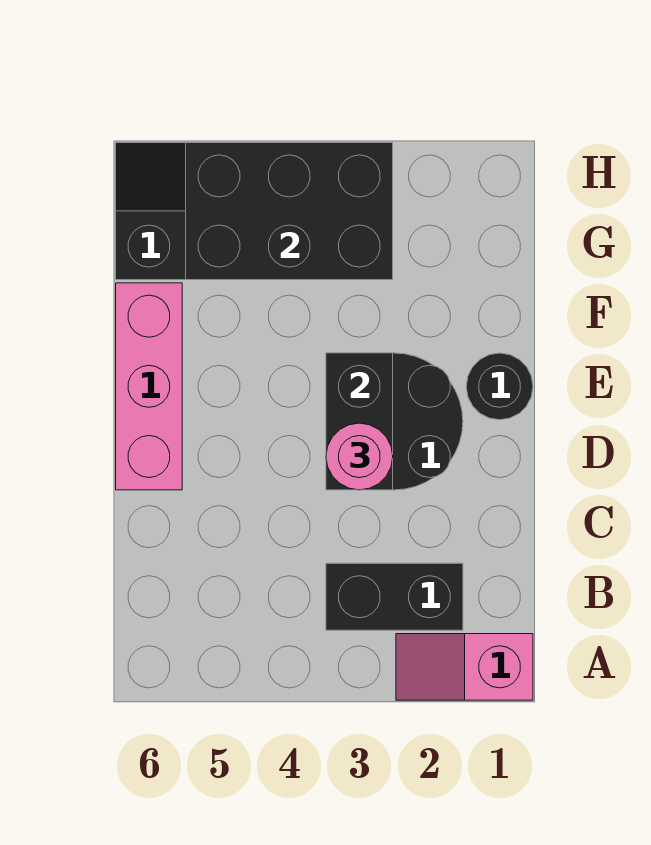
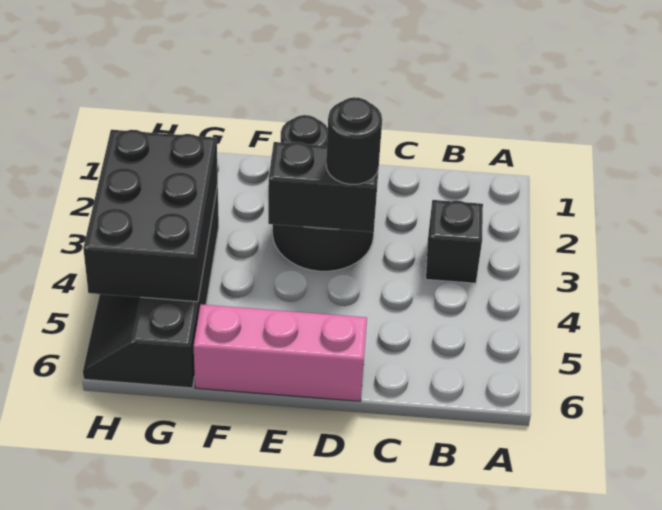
pink 1x2 slope [396,634,533,700] -> none
black 1x2 brick [326,563,463,630] -> black 1x1 brick [426,200,483,283]
pink 1x1 round brick [326,423,393,490] -> black 1x1 round brick [326,97,382,184]

